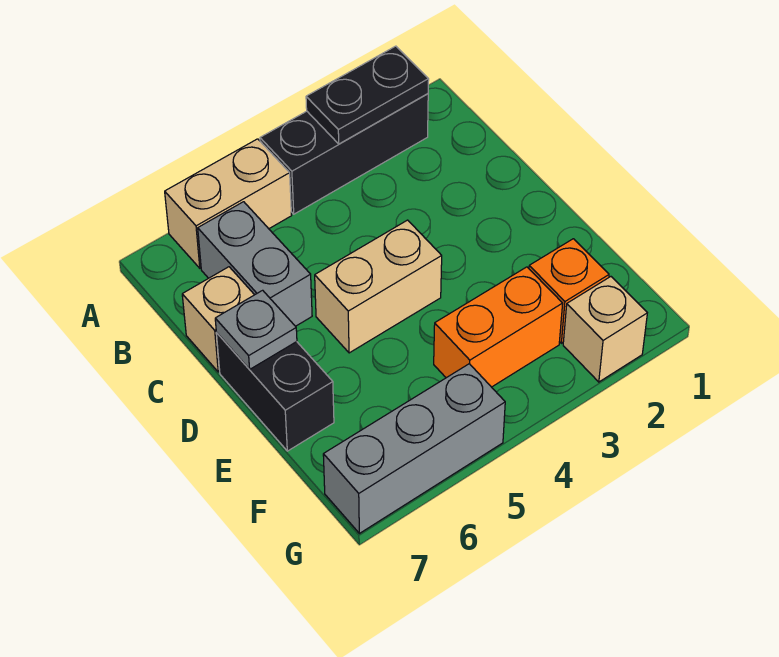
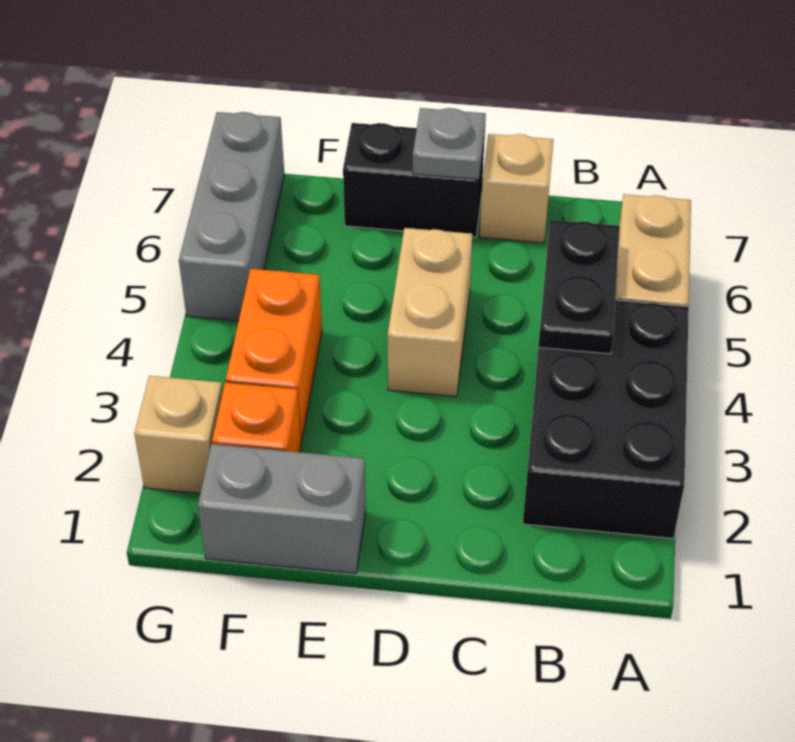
black 1x3 brick [260,94,428,214] -> black 2x3 brick [523,300,689,538]
black 1x2 plate [306,46,429,144] -> black 1x2 plate moved to [538,220,620,354]
grey 1x2 brick [198,202,312,326] -> grey 1x2 brick moved to [198,444,366,573]

